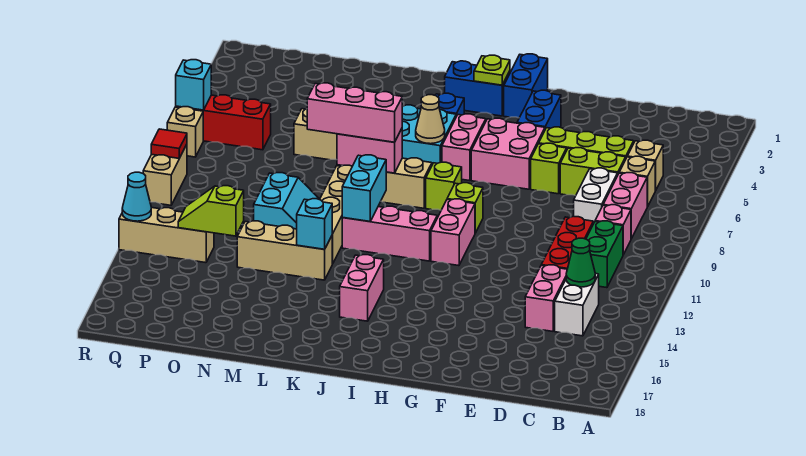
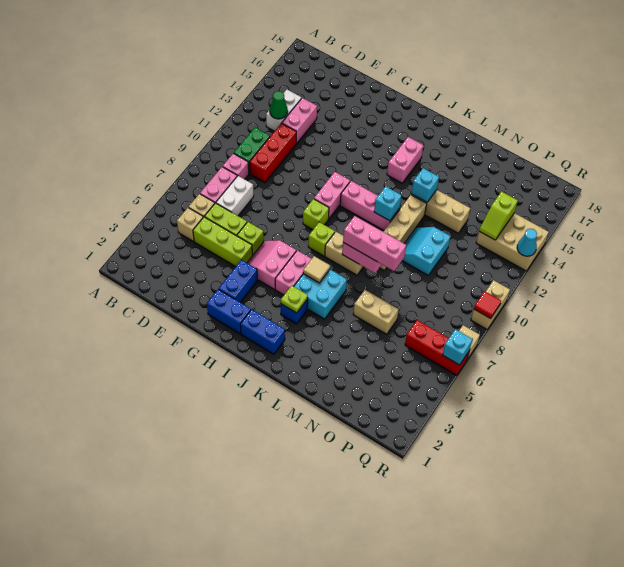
pink 2x2 brick [471,118,545,189] -> pink 2x2 slope [247,240,296,289]
blue 1x2 brick [504,54,548,118] -> blue 1x2 brick turned to [207,289,251,334]
lime 1x1 plate [474,55,510,85] -> lime 1x1 plate moved to [281,286,308,313]
tan 1x1 cone [416,95,445,144] -> tan 1x1 tile [303,256,330,283]
cyan 1x2 brick [342,155,386,221] -> cyan 1x1 brick [374,186,402,221]
lime 1x2 slope [178,186,244,236] -> lime 1x2 slope turned to [479,192,518,240]
tan 1x3 brick [119,208,214,263] -> tan 2x3 brick [476,213,549,271]

